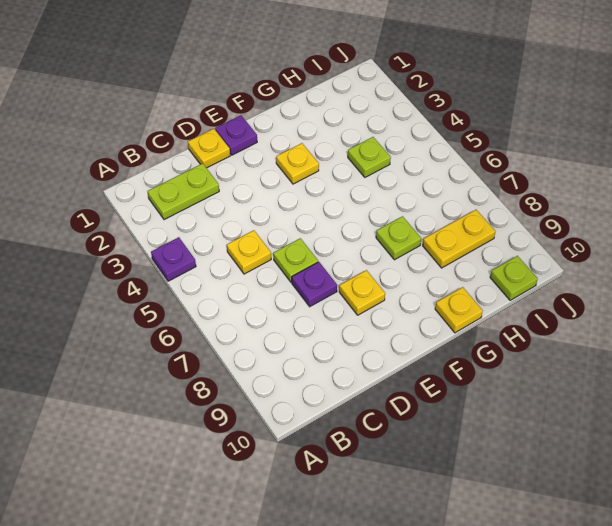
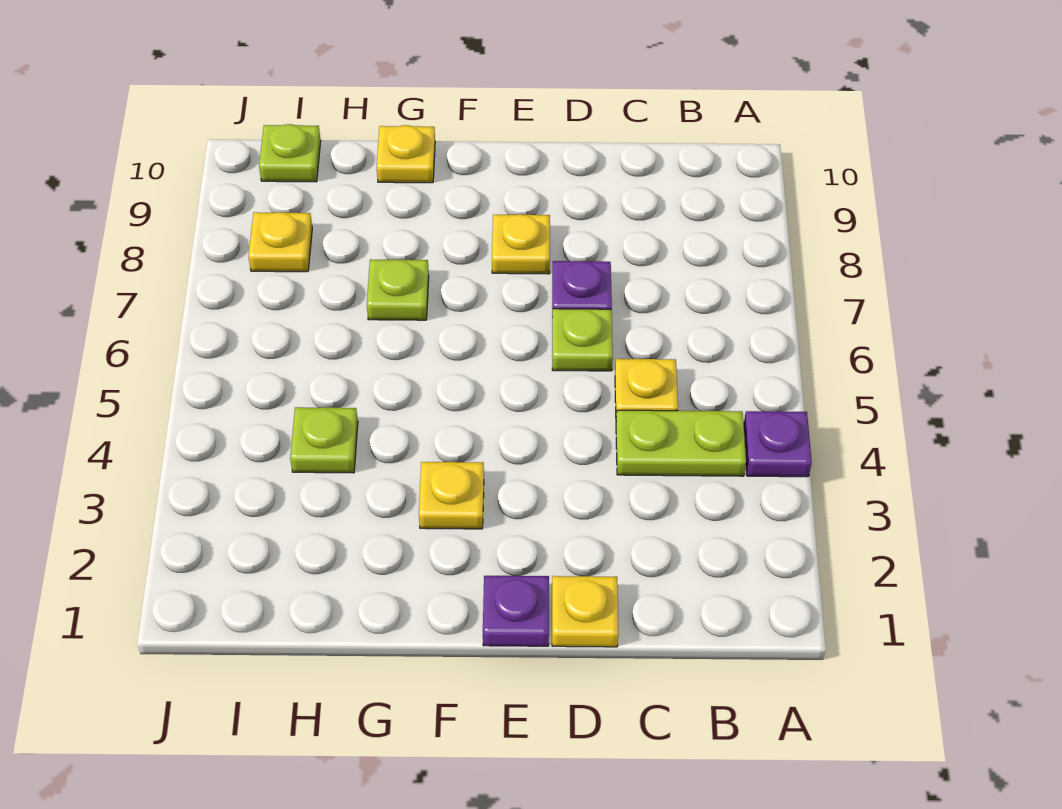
lime 1x2 plate [148,163,219,220] -> lime 1x2 plate moved to [616,410,746,476]
yellow 1x2 plate [423,210,495,268] -> yellow 1x1 plate [248,212,312,272]

